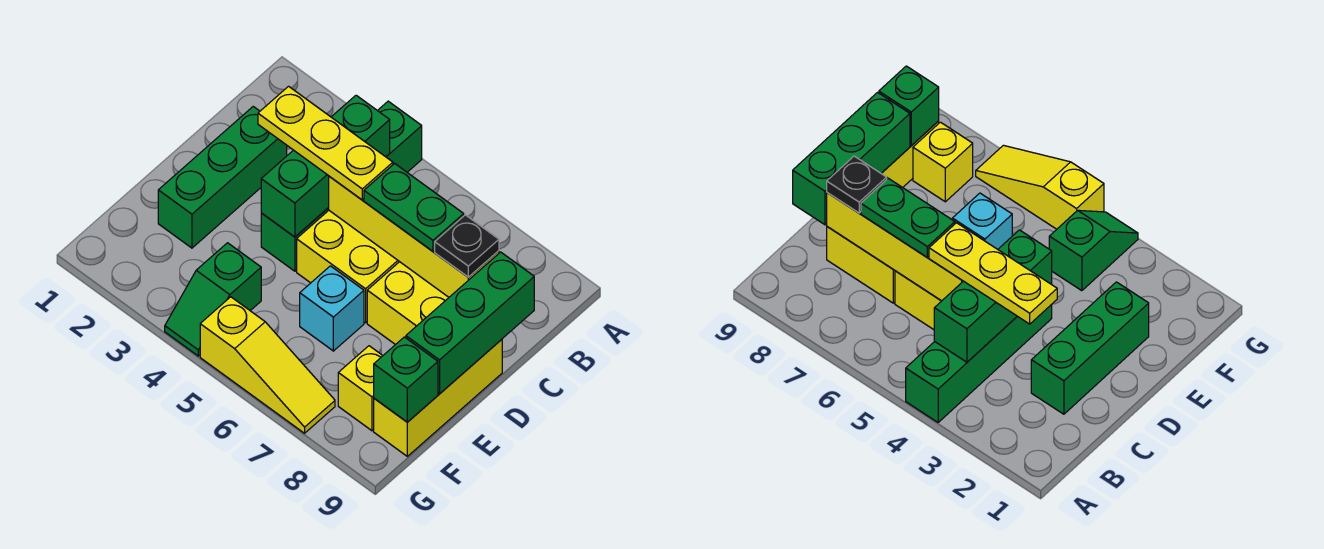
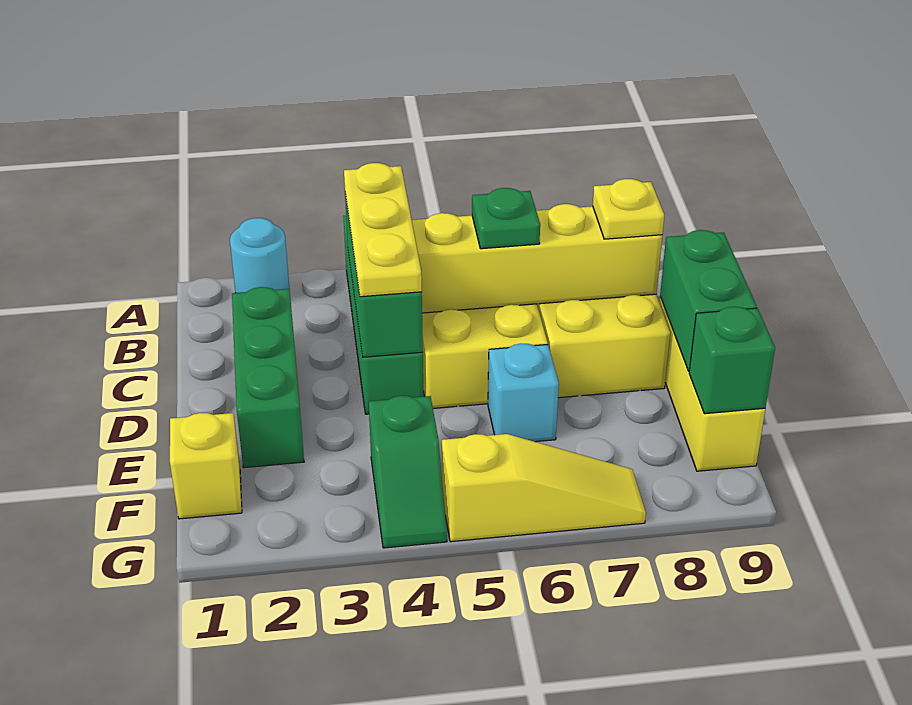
none -> cyan 1x1 round brick [230,218,289,293]
yellow 1x3 plate [258,86,393,200] -> yellow 1x3 plate turned to [344,163,422,297]
green 1x2 plate [364,164,464,251] -> green 1x1 plate [472,188,540,249]
black 1x1 plate [435,215,499,277] -> yellow 1x1 plate [593,179,664,239]
green 1x3 brick [406,252,534,394] -> green 1x2 brick [660,230,757,371]
yellow 1x1 brick [338,346,383,431] -> yellow 1x1 brick moved to [170,413,242,519]

